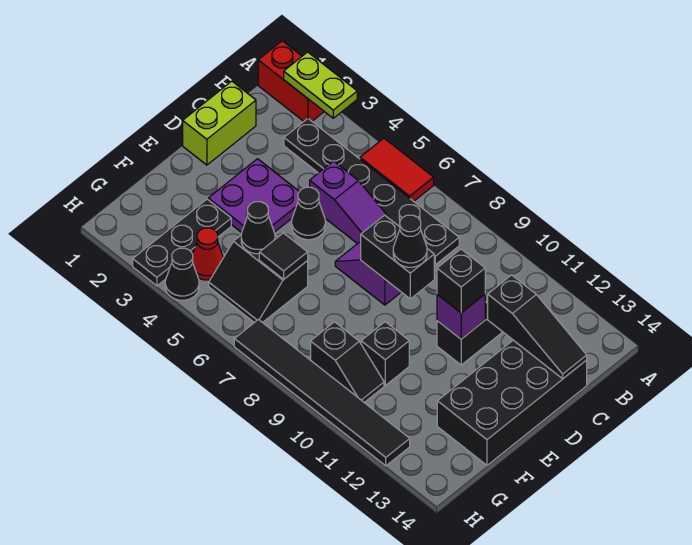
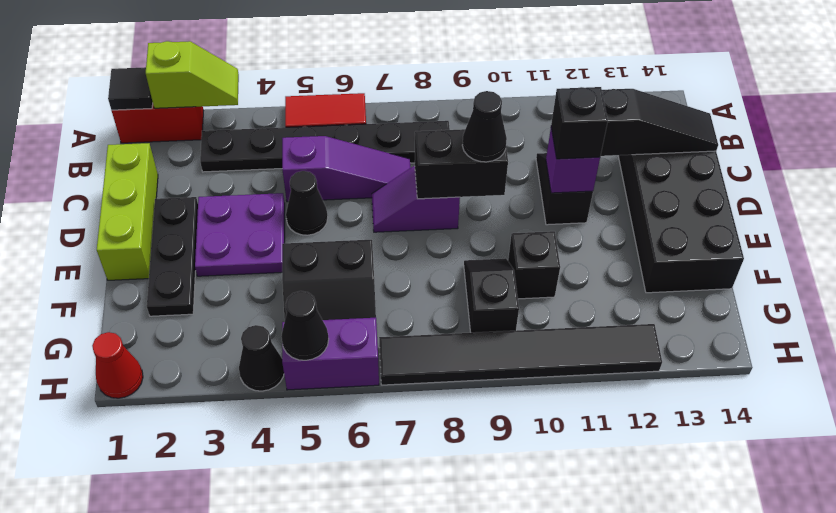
lime 1x2 plate [284,52,357,118] -> lime 1x2 slope [146,41,239,108]
lime 1x2 brick [183,81,256,165] -> lime 1x3 brick [97,143,158,280]
black 1x3 plate [133,199,231,286] -> black 1x3 plate moved to [147,197,198,316]
black 1x1 cone [241,202,275,254] -> black 1x1 cone moved to [281,291,329,360]
black 1x1 tile [259,233,308,279] -> black 1x1 tile moved to [108,67,153,110]
red 1x1 cone [193,228,223,280] -> red 1x1 cone moved to [92,332,143,398]
black 1x2 slope [311,322,384,402] -> black 1x2 slope turned to [464,258,519,333]
none -> purple 1x2 brick [282,318,379,390]

